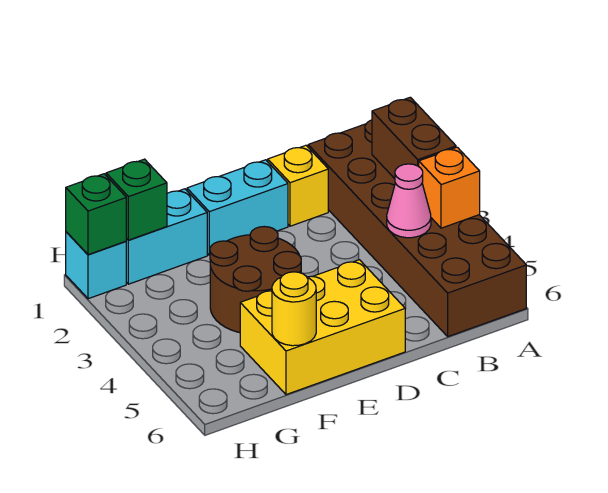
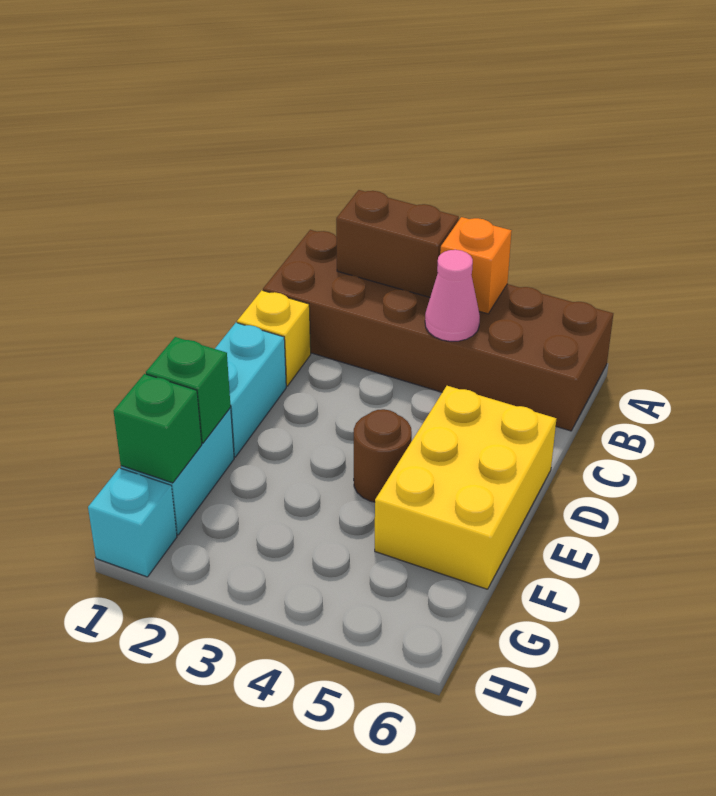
brown 2x2 round brick [210,227,301,333] -> brown 1x1 round brick [354,409,412,502]
yellow 1x1 round brick [272,272,316,346] -> none
green 1x1 brick [66,174,126,255] -> green 1x1 brick moved to [146,337,231,443]

